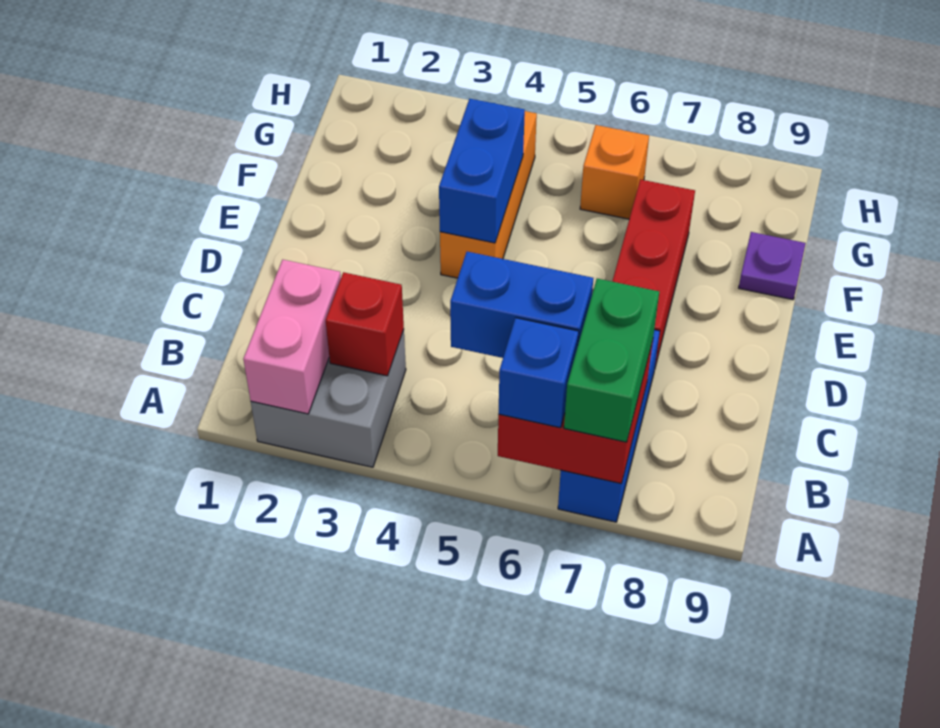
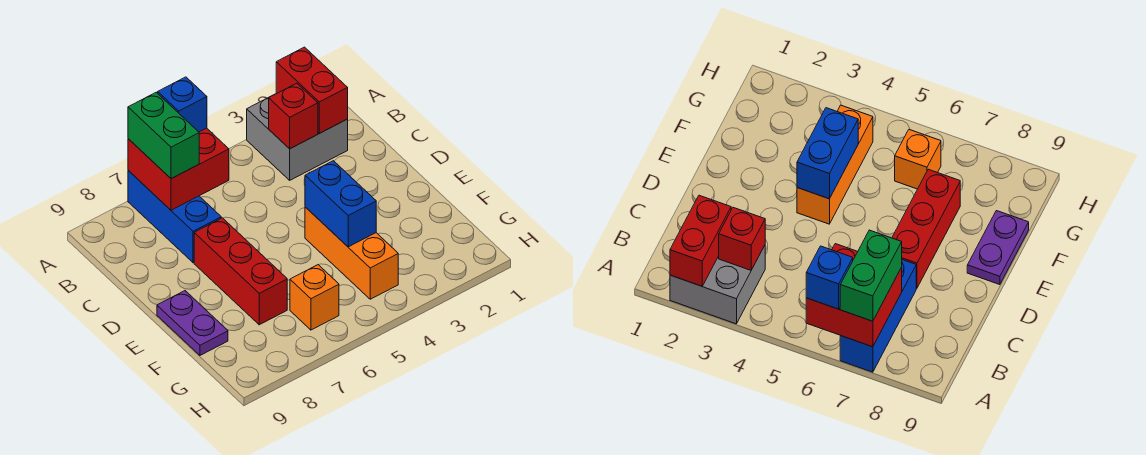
pink 1x2 brick [243,260,341,414] -> red 1x2 brick [276,47,348,133]
blue 1x2 brick [450,252,593,358] -> none
purple 1x1 plate [739,232,806,300] -> purple 1x2 plate [157,291,228,355]

